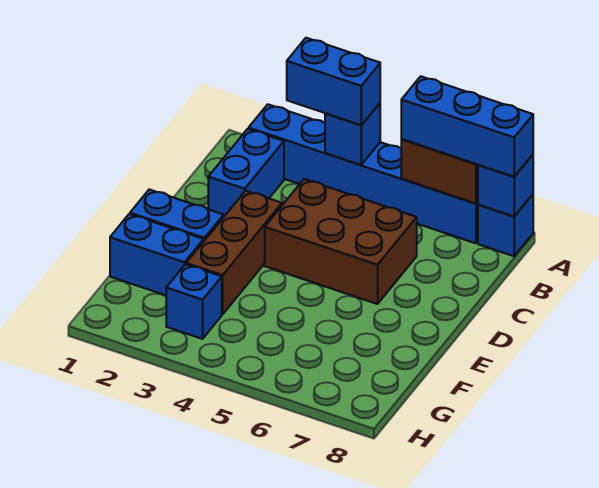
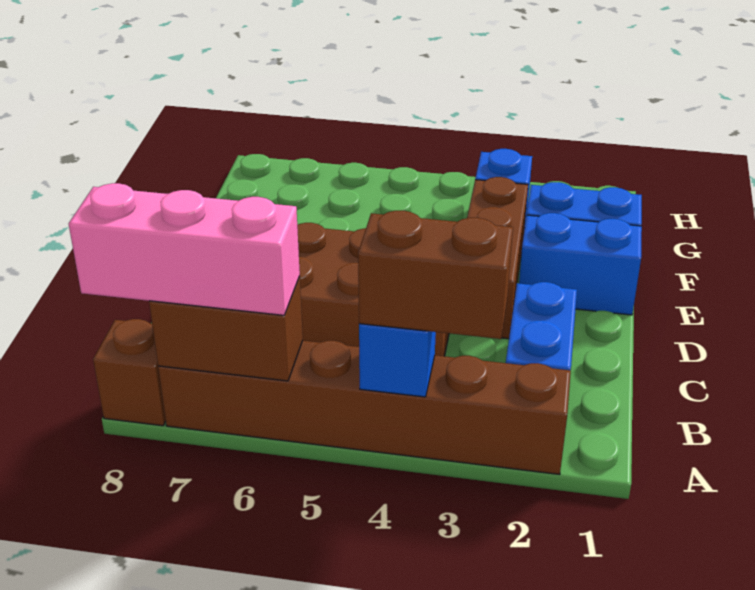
blue 1x6 brick [249,104,478,243] -> brown 1x6 brick [158,341,571,475]
blue 1x2 brick [287,38,380,125] -> brown 1x2 brick [358,211,513,339]
blue 1x3 brick [401,76,533,177] -> pink 1x3 brick [69,183,300,315]
blue 1x1 brick [478,194,533,256] -> brown 1x1 brick [93,319,166,426]
blue 1x1 brick [478,155,533,216] -> none

